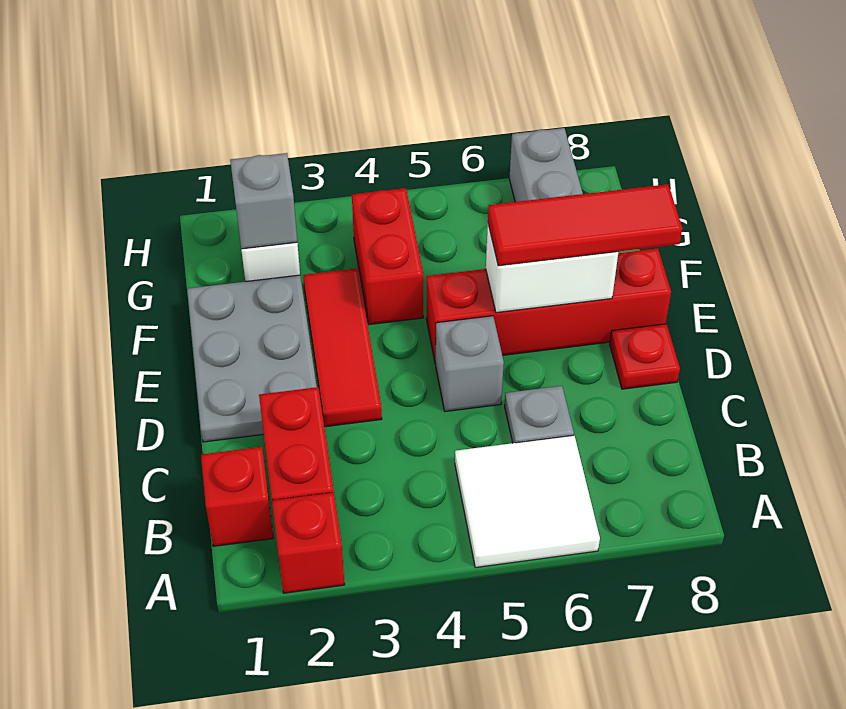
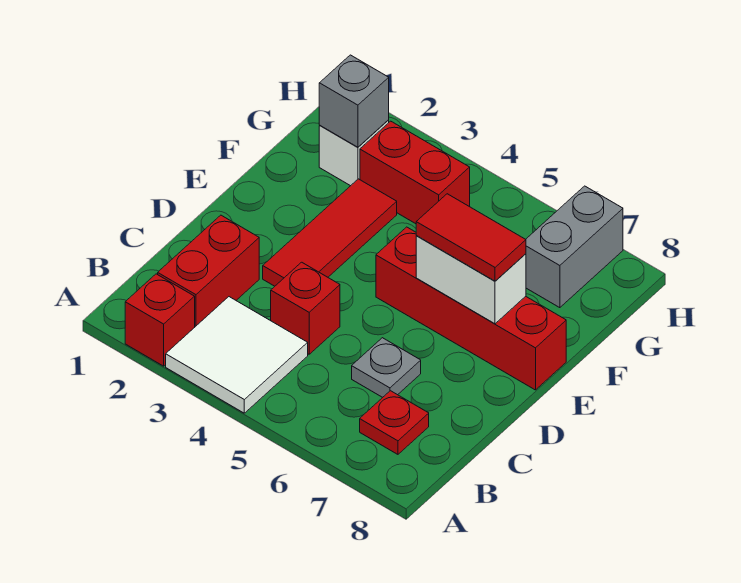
white 2x2 tile [455,435,600,568] -> white 2x2 tile moved to [166,297,308,413]
red 1x1 brick [201,447,273,546] -> red 1x1 brick moved to [271,262,340,354]
grey 2x3 plate [187,275,317,442] -> none
grey 1x1 brick [436,316,504,412] -> none
red 1x1 plate [610,324,680,389] -> red 1x1 plate moved to [360,391,429,454]
red 1x3 tile [488,184,682,266] -> red 1x2 tile [416,194,526,281]
red 1x2 brick [352,188,423,325] -> red 1x2 brick turned to [360,121,470,224]

